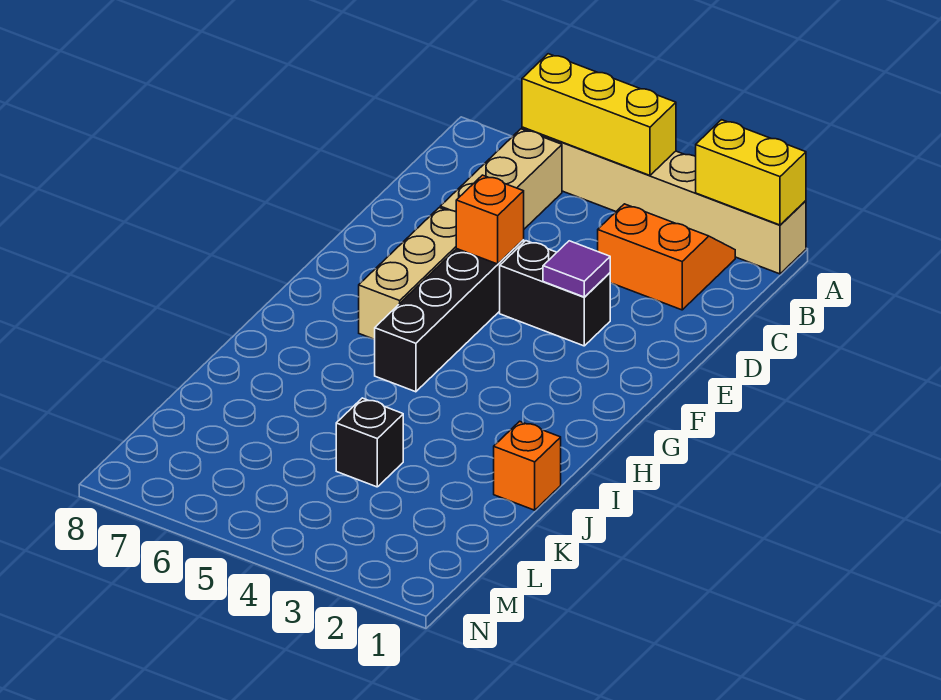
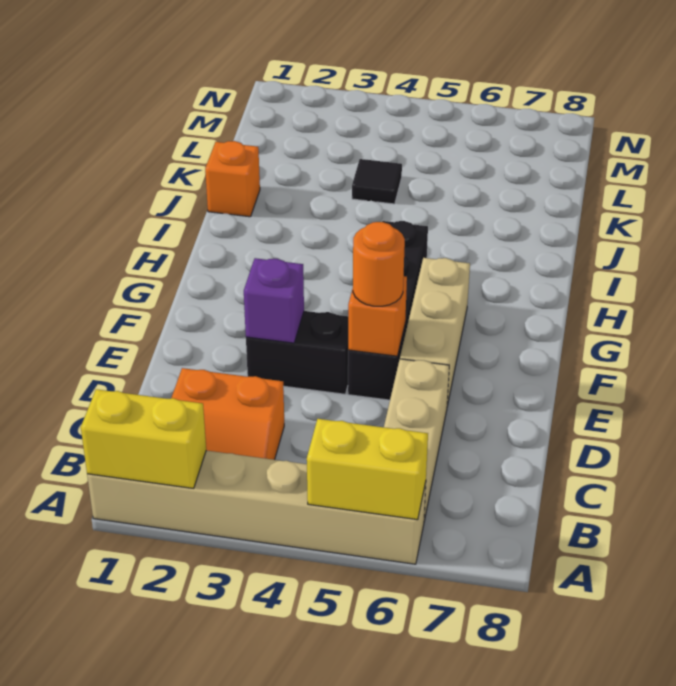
yellow 1x3 brick [522,54,676,175] -> yellow 1x2 brick [307,419,428,520]
purple 1x1 tile [543,241,610,297] -> purple 1x1 brick [244,258,304,343]
none -> orange 1x1 round brick [353,222,405,306]
black 1x1 brick [336,398,403,487] -> black 1x1 tile [352,159,402,204]

